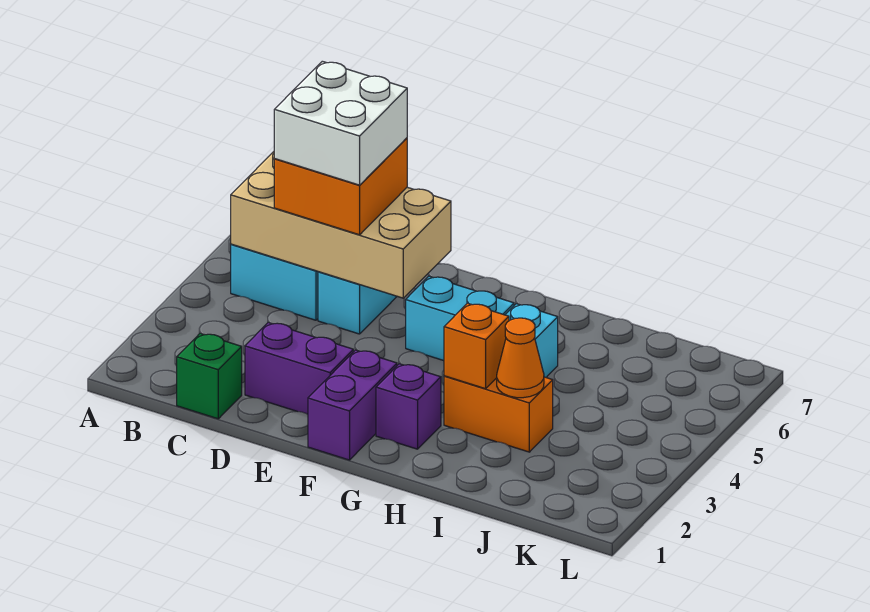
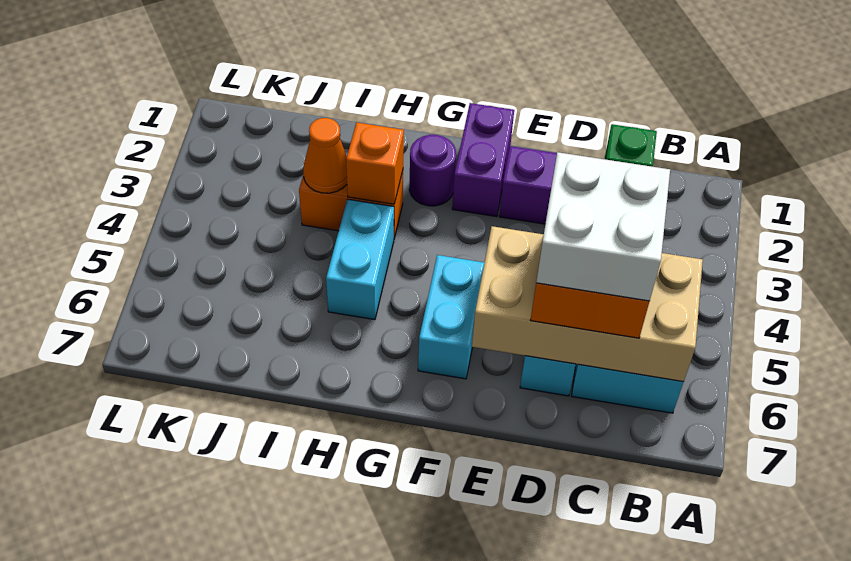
cyan 1x2 brick [406,276,514,361] -> cyan 1x2 brick turned to [418,255,484,379]
purple 1x1 brick [376,364,441,449] -> purple 1x1 round brick [409,135,456,206]

